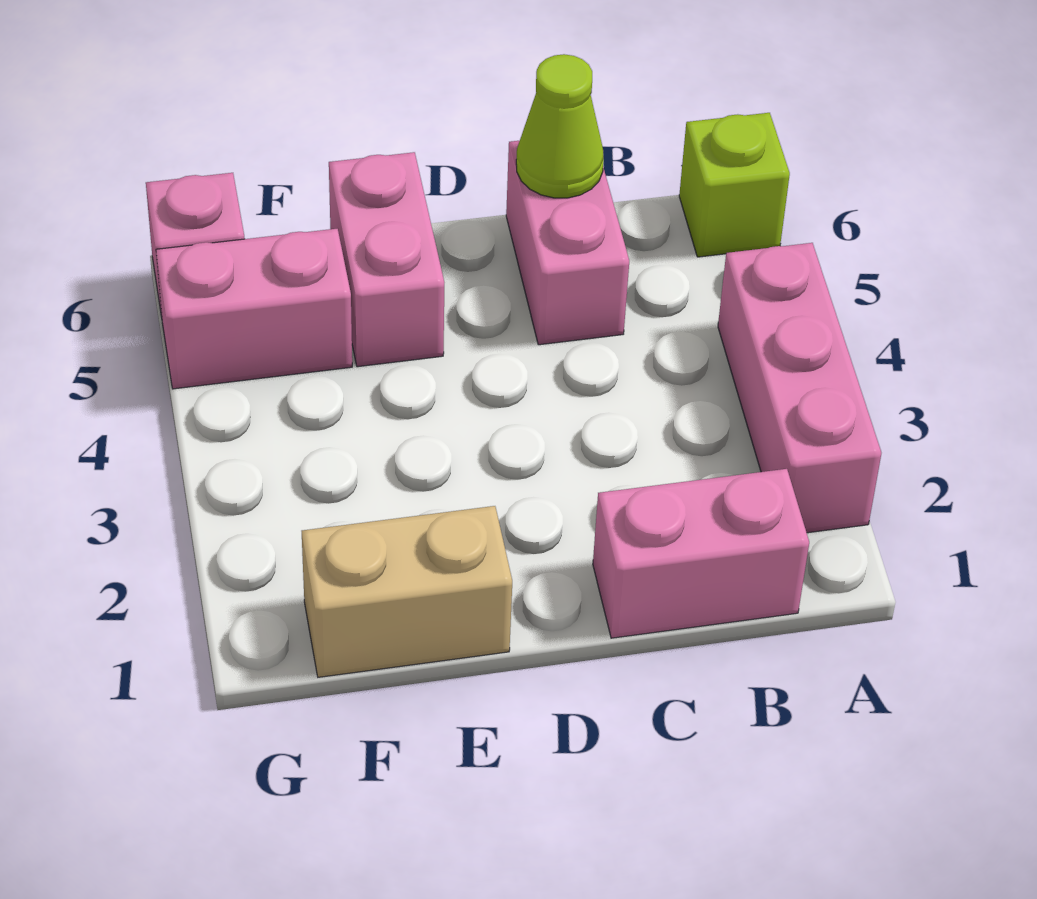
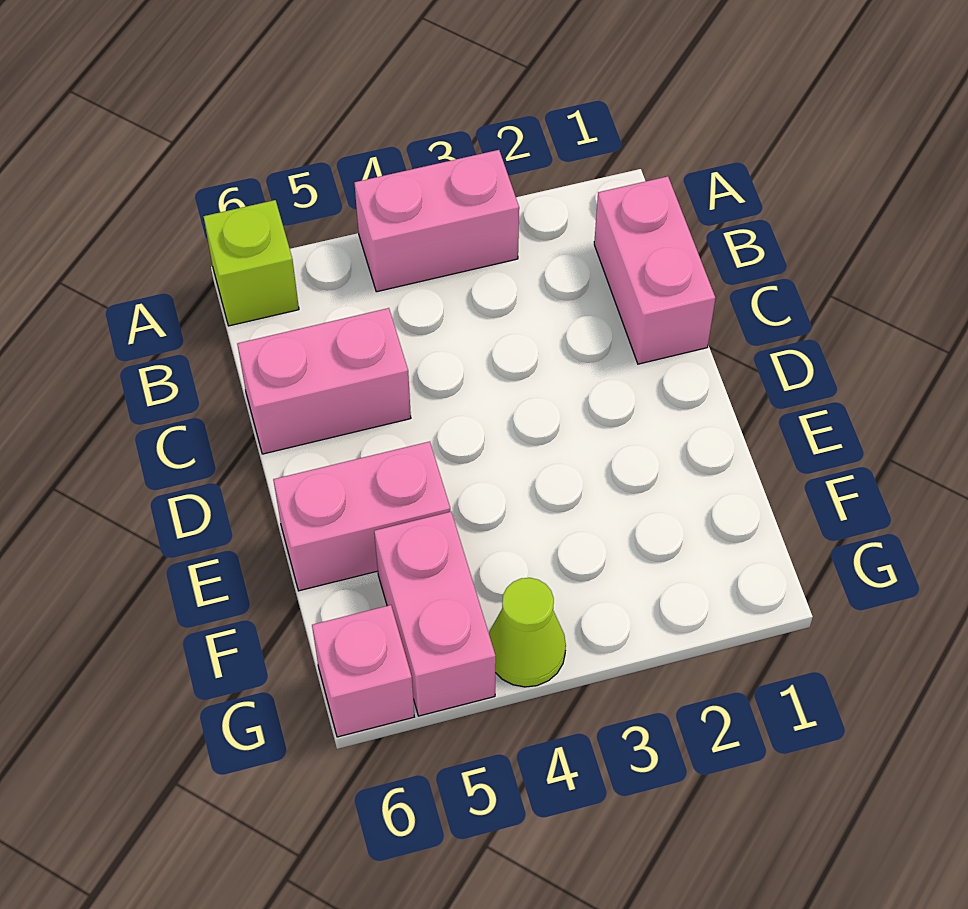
pink 1x3 brick [718,243,881,533] -> pink 1x2 brick [354,150,519,292]
lime 1x1 cone [516,54,604,198] -> lime 1x1 cone moved to [489,578,566,687]
tan 1x2 brick [302,506,512,677] -> none

